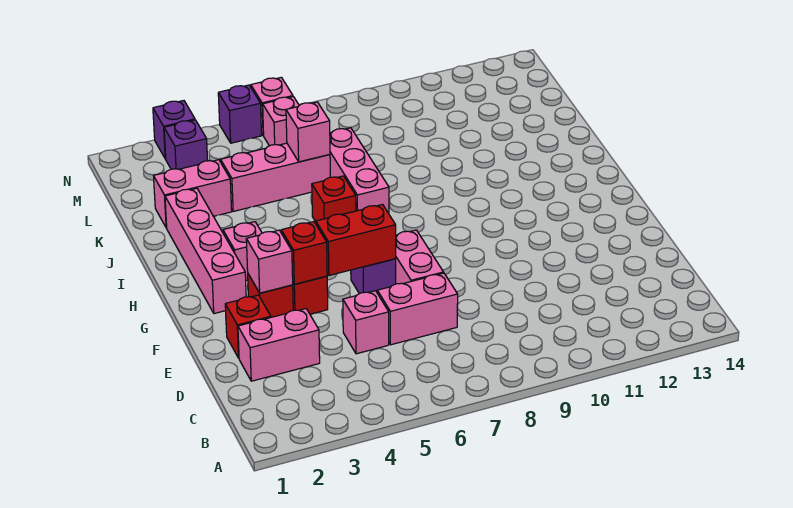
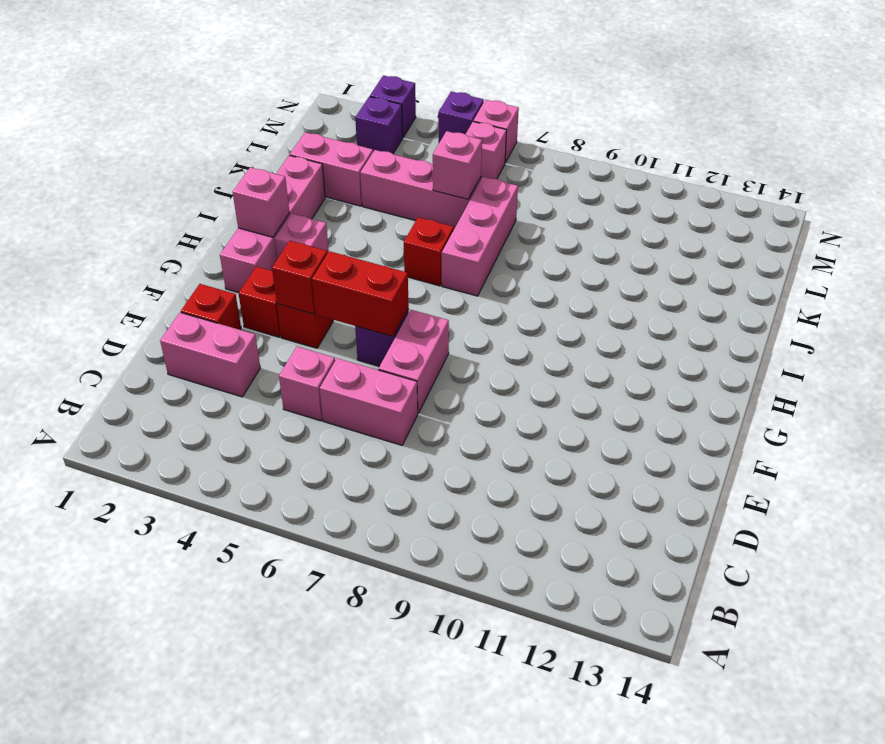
pink 1x1 brick [246,230,293,293] -> pink 1x1 brick moved to [233,167,289,237]

